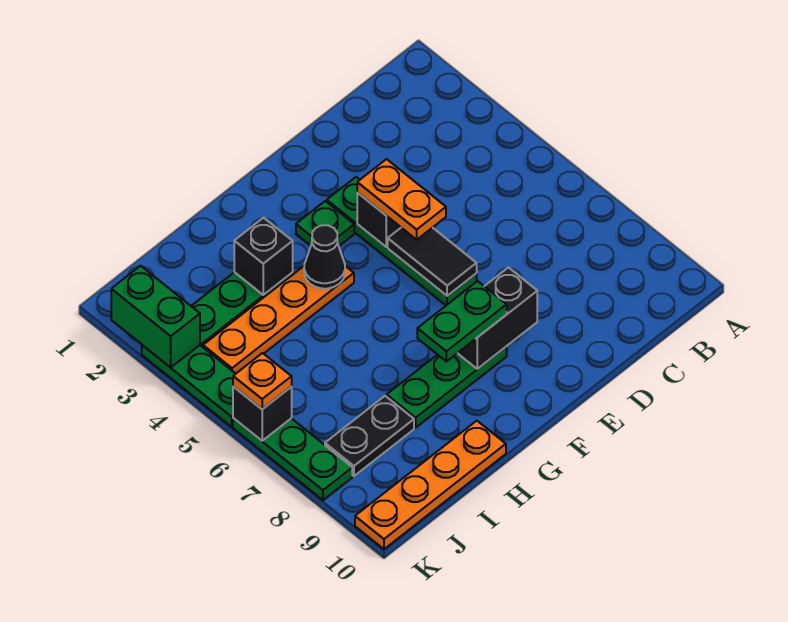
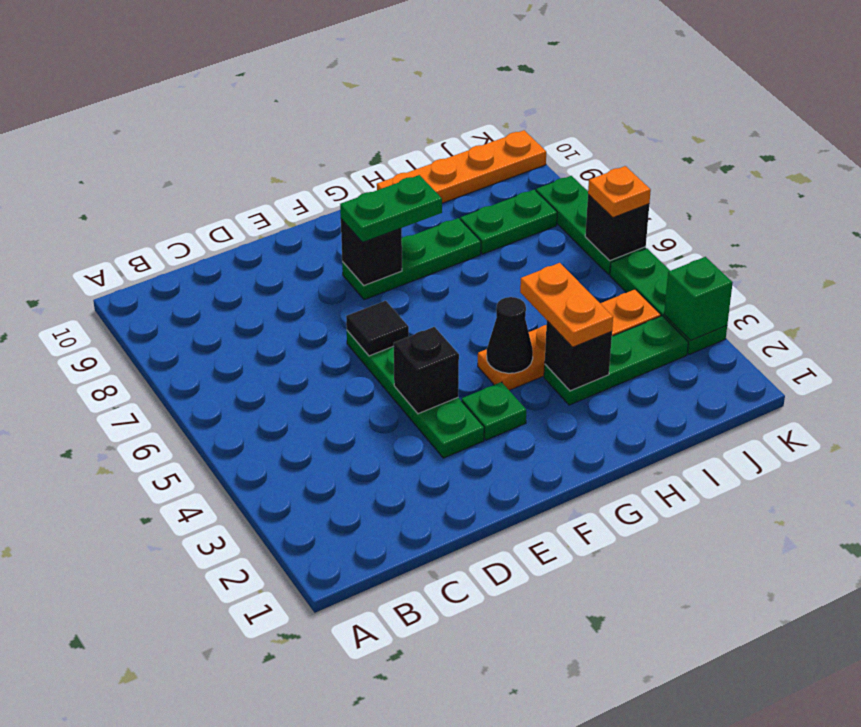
orange 1x2 plate [357,159,446,240] -> orange 1x2 plate moved to [520,263,613,347]
black 1x2 tile [388,228,477,296] -> black 1x1 tile [346,301,409,356]
black 1x2 brick [458,268,537,369] -> black 1x1 brick [341,219,402,285]
black 1x2 plate [325,396,414,476] -> green 1x2 plate [460,190,557,254]
green 1x2 brick [111,266,200,367] -> green 1x1 brick [664,257,733,340]

